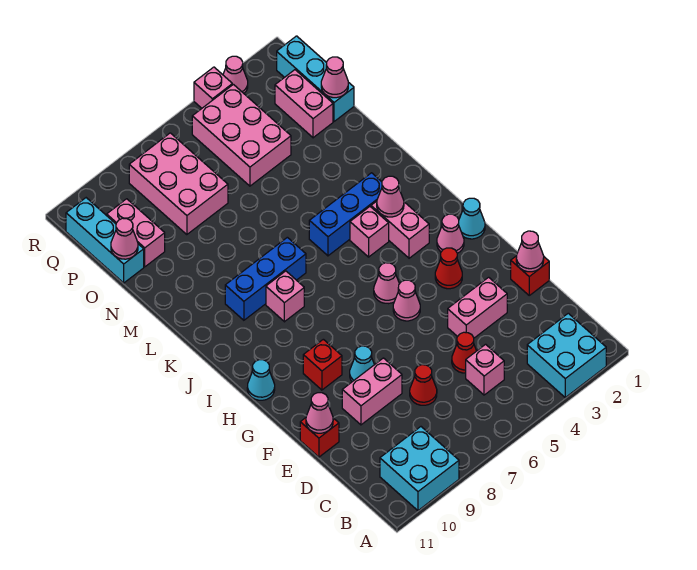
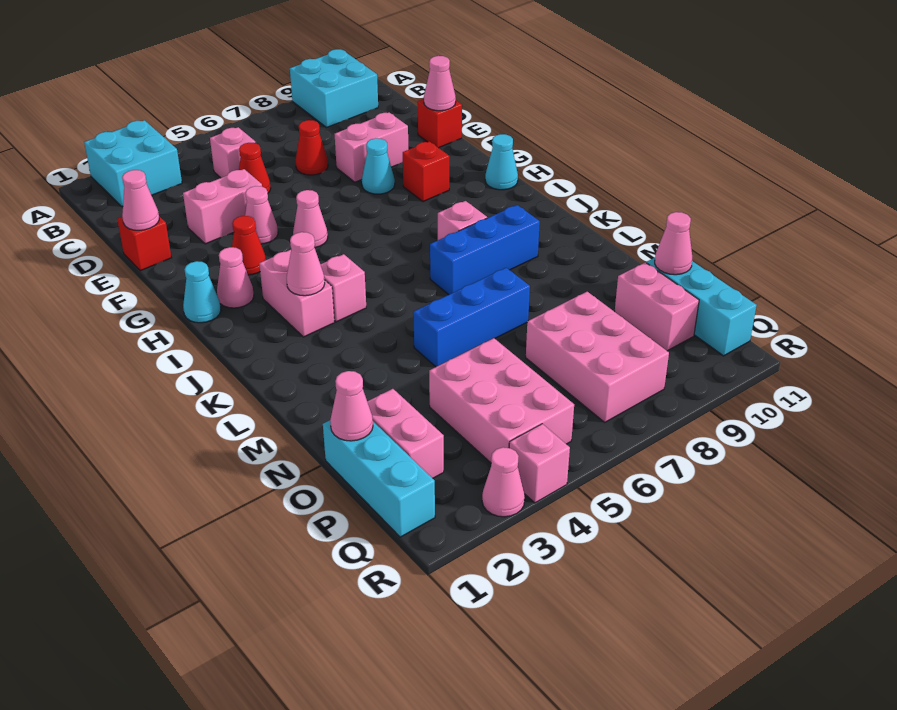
pink 1x1 cone [374,263,400,304] -> pink 1x1 cone moved to [245,186,278,244]
blue 1x3 brick [309,173,382,256] -> blue 1x3 brick moved to [413,268,530,367]

